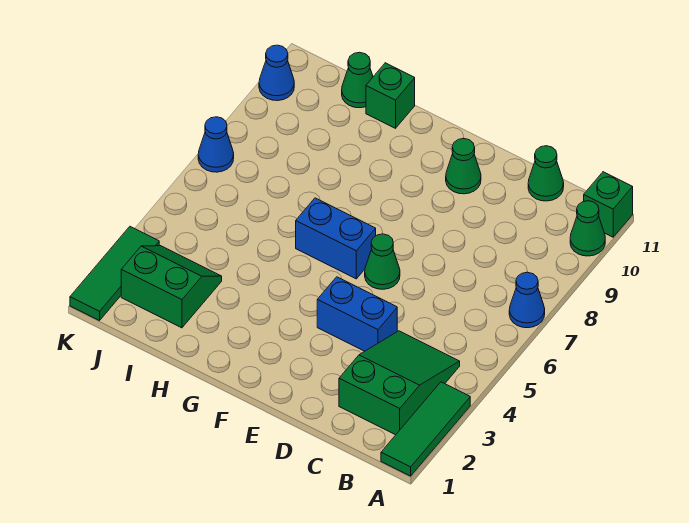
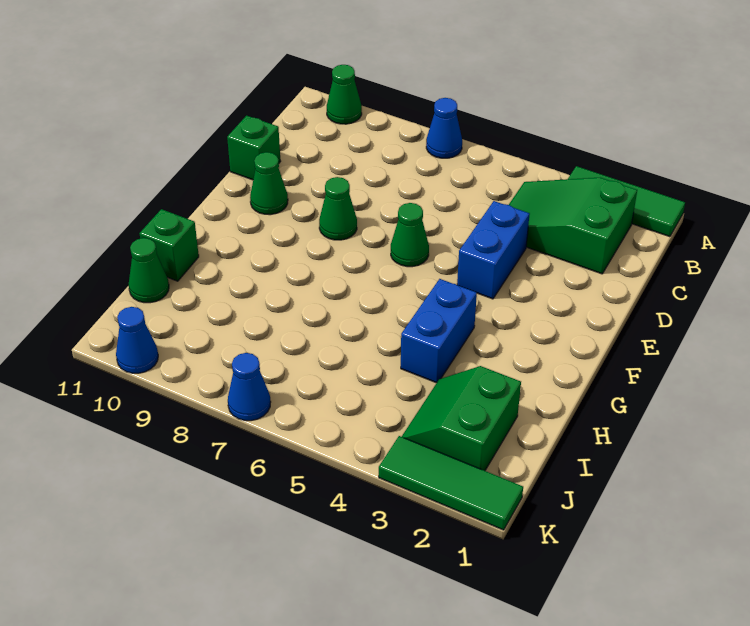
green 1x1 brick [584,172,633,237] -> green 1x1 brick moved to [227,116,281,180]
green 1x1 cone [528,146,564,201] -> green 1x1 cone moved to [319,177,357,240]
blue 1x2 brick [296,198,376,279] -> blue 1x2 brick moved to [401,279,477,383]

